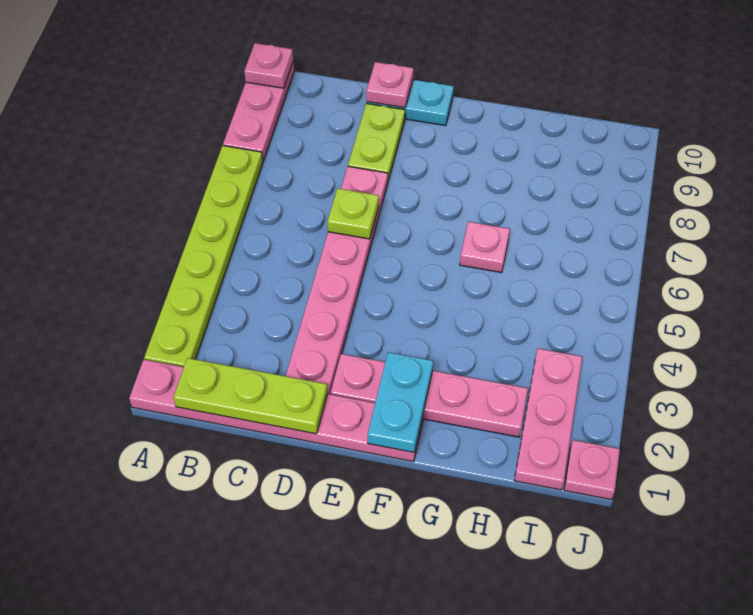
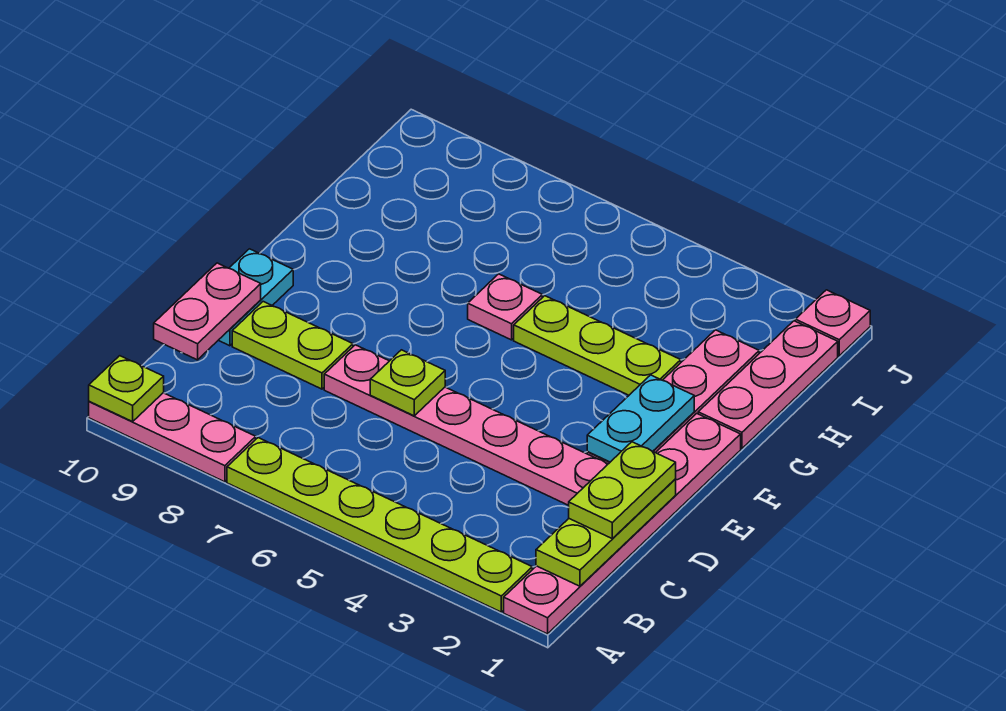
pink 1x1 plate [244,43,293,88] -> lime 1x1 plate [89,356,164,422]
none -> lime 1x2 plate [569,442,676,538]
pink 1x1 plate [366,62,414,108] -> pink 1x2 plate [154,263,261,360]
cyan 1x2 plate [368,352,433,452] -> cyan 1x2 plate turned to [587,375,694,462]
none -> lime 1x3 plate [514,296,681,395]
pink 1x3 plate [514,349,582,490] -> pink 1x3 plate turned to [698,321,838,448]

